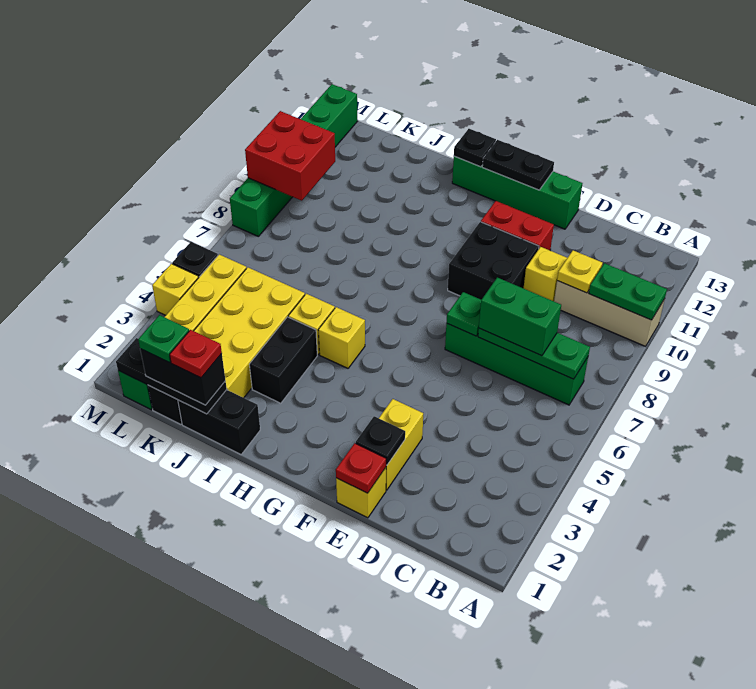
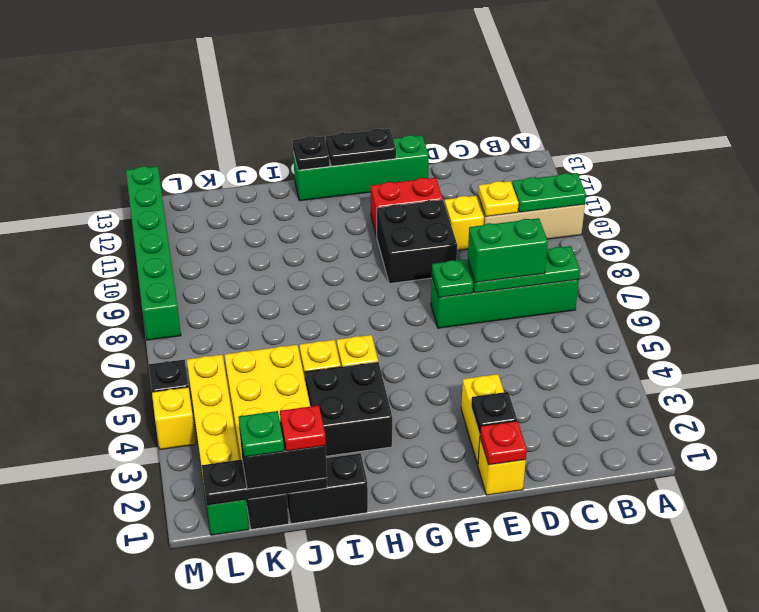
black 1x2 brick [249,317,317,403] -> black 2x2 brick [305,362,392,456]
red 2x2 brick [245,111,335,201] -> none

